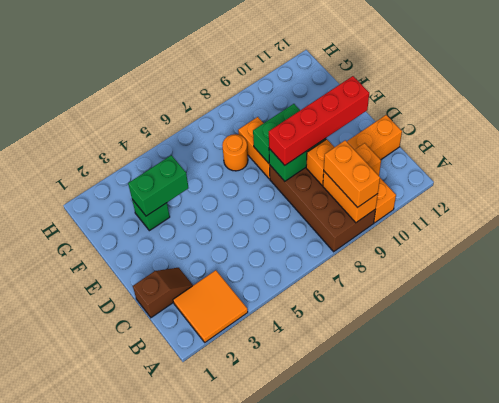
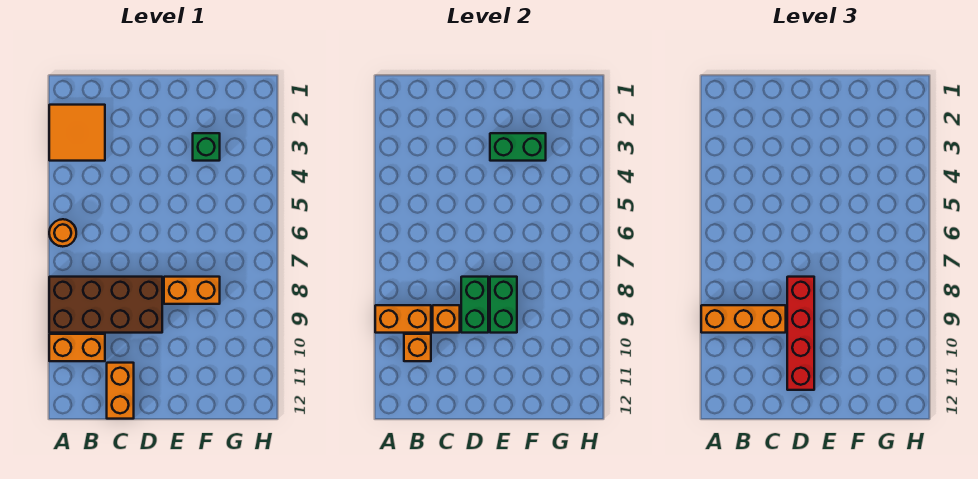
orange 1x2 brick [324,140,380,207] -> orange 1x3 brick [701,305,786,333]
brown 1x2 slope [133,268,193,318] -> none
green 1x2 brick [128,155,188,216] -> green 1x2 brick turned to [490,133,546,161]
orange 1x1 round brick [222,134,248,171] -> orange 1x1 round brick moved to [49,219,76,247]

